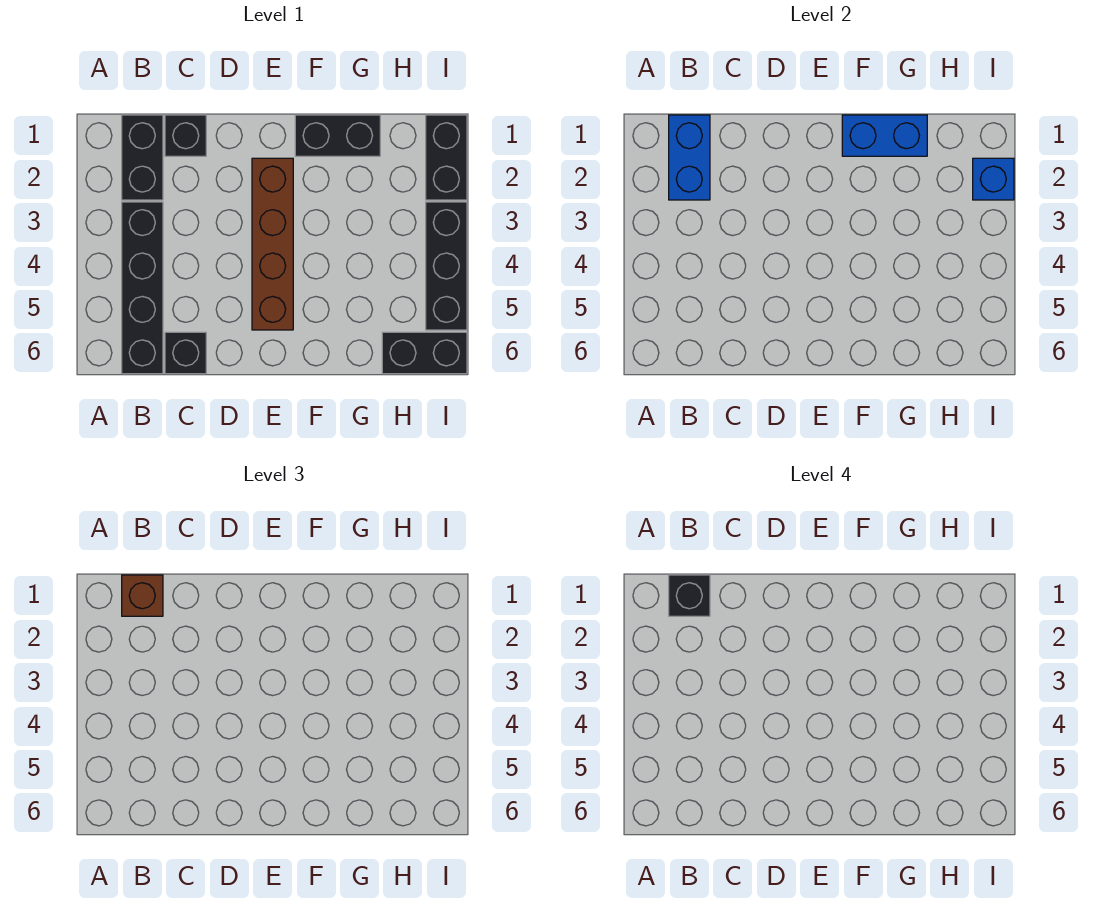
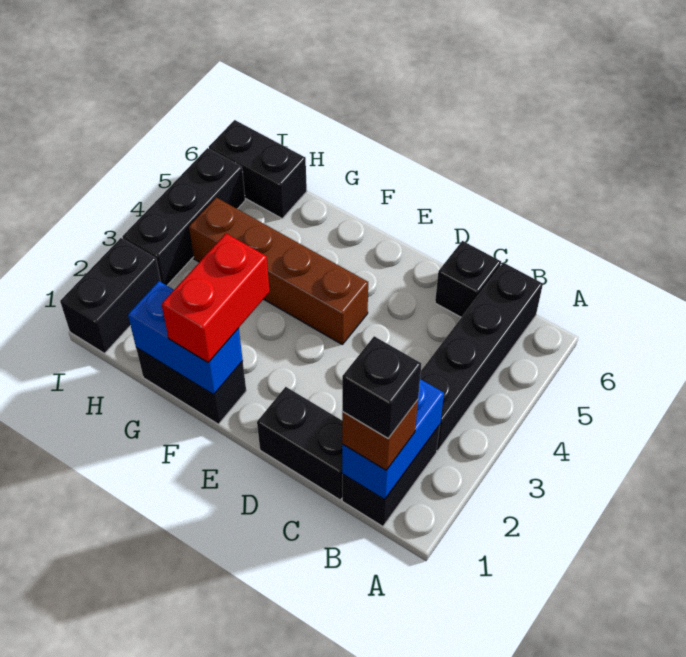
black 1x1 brick [165,115,206,156] -> black 1x2 brick [257,387,342,500]
brown 1x4 brick [252,158,293,330] -> brown 1x4 brick turned to [189,197,368,344]
none -> red 1x2 brick [162,233,269,363]
blue 1x1 brick [973,158,1014,200] -> none

